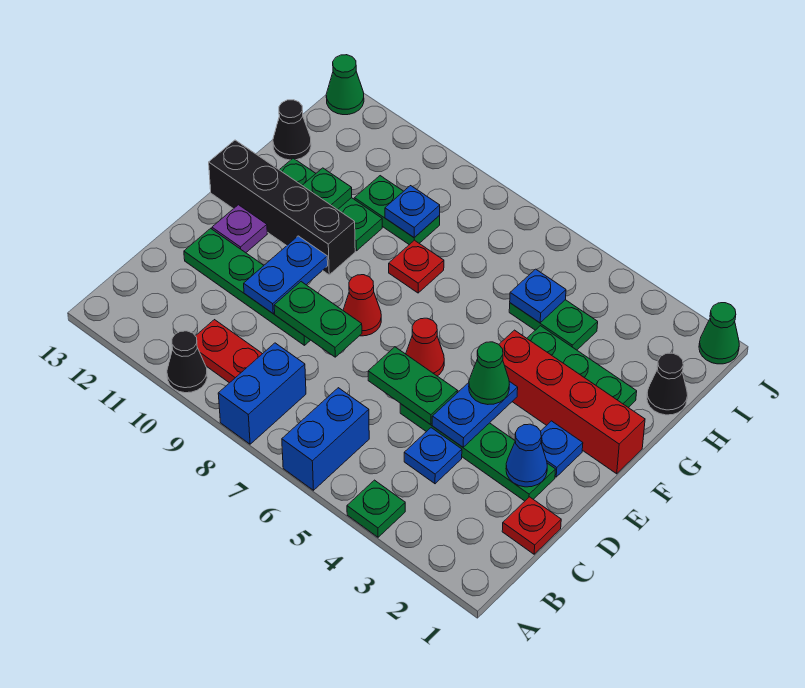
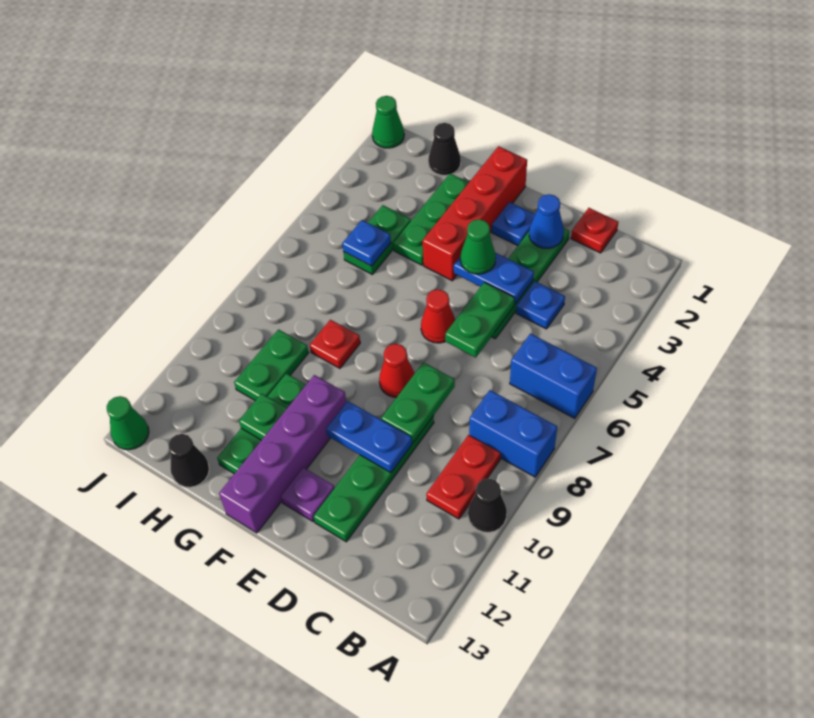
green 1x1 plate [347,480,405,537] -> none
black 1x4 brick [209,140,355,275] -> purple 1x4 brick [219,375,346,533]
blue 1x1 plate [385,186,440,237] -> none

